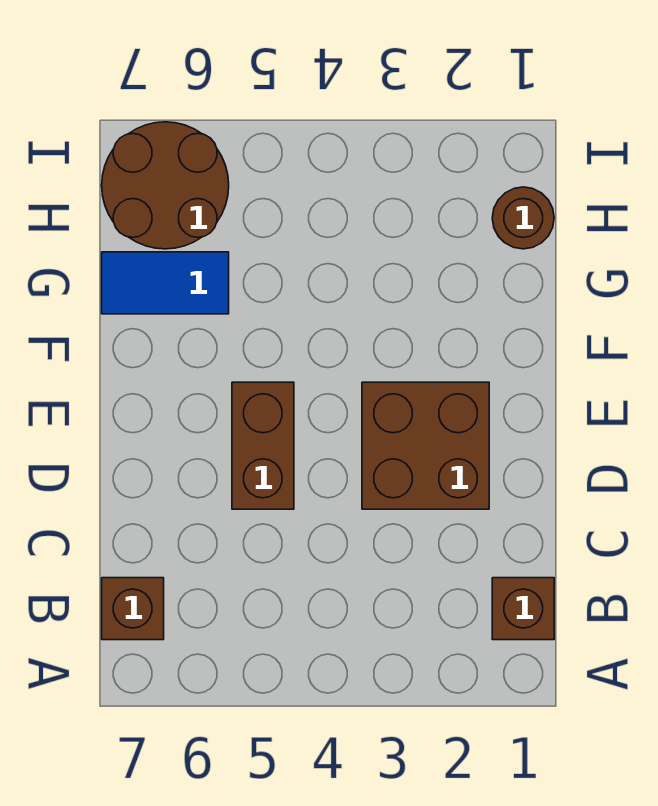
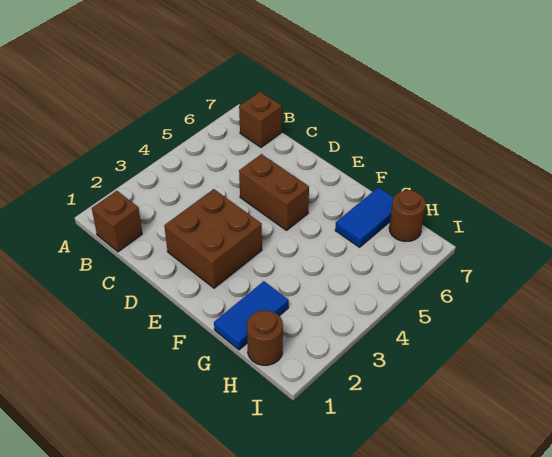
none -> blue 1x2 tile [214,281,289,350]
brown 2x2 round brick [102,122,229,249] -> brown 1x1 round brick [389,190,426,241]

